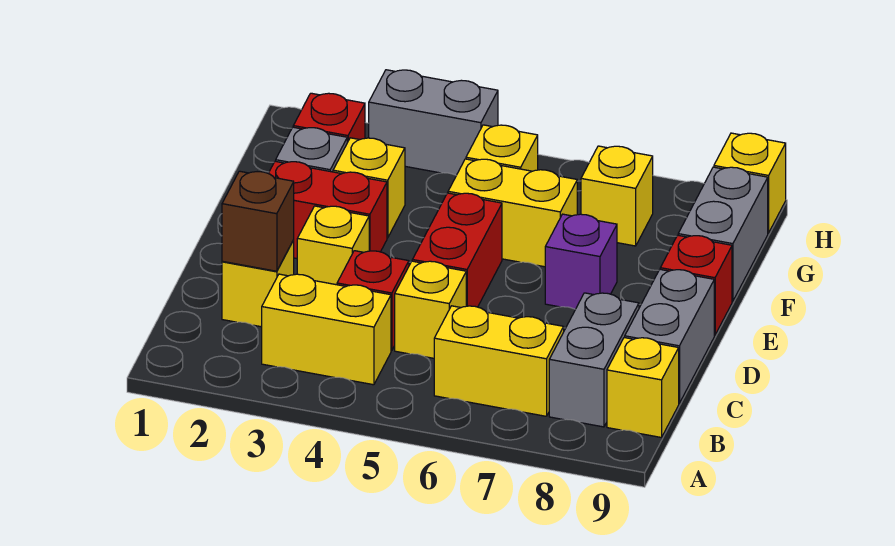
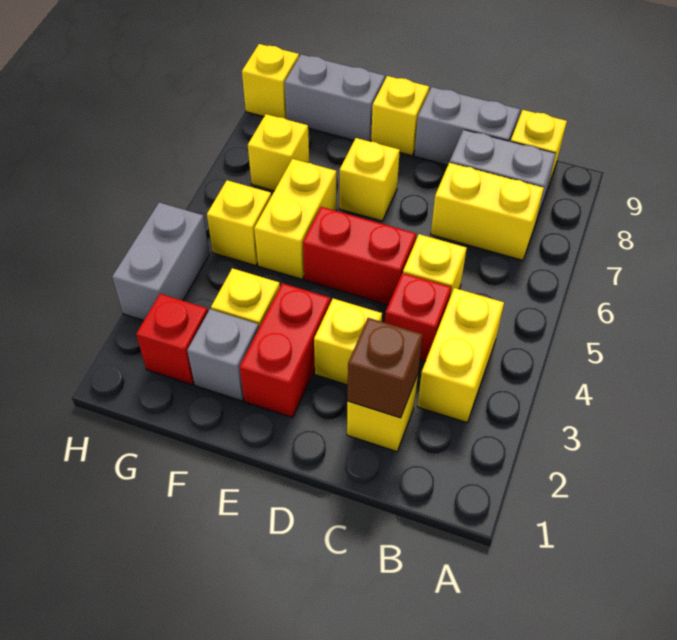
yellow 1x2 brick [434,306,564,416] -> yellow 1x2 brick turned to [431,163,544,260]
purple 1x1 brick [545,214,617,309] -> yellow 1x1 brick [339,138,400,221]
red 1x1 brick [660,235,732,335] -> yellow 1x1 brick [371,76,429,156]

